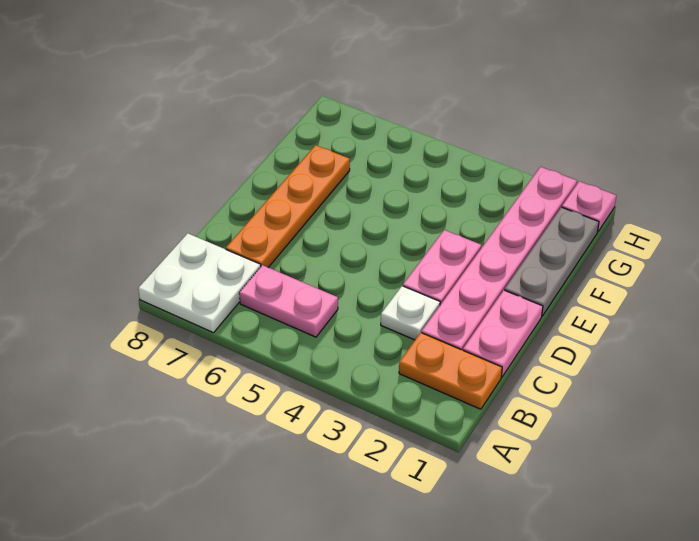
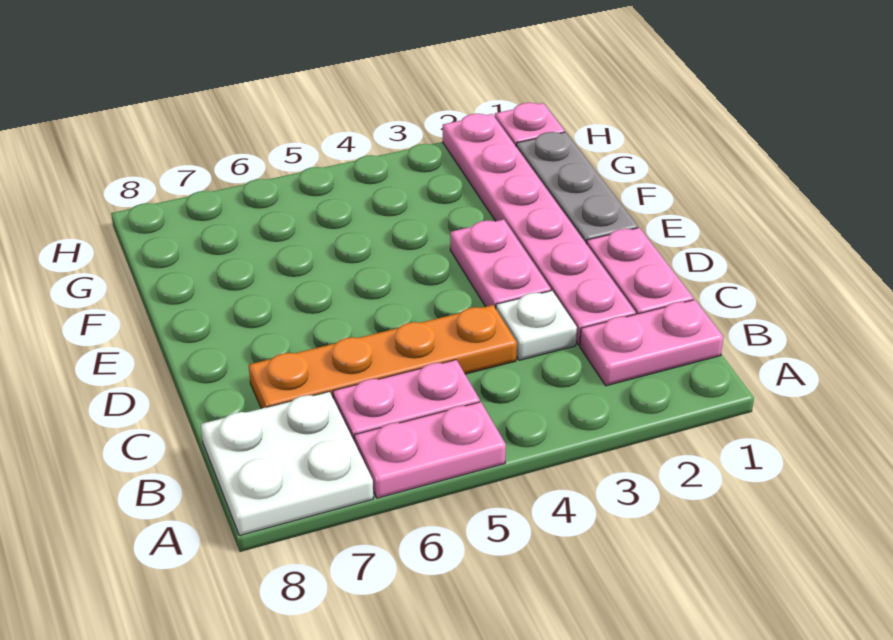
none -> pink 1x2 plate [354,402,506,498]
orange 1x2 plate [399,333,502,409] -> pink 1x2 plate [580,300,723,386]
orange 1x4 plate [226,145,350,267] -> orange 1x4 plate turned to [249,305,517,409]

